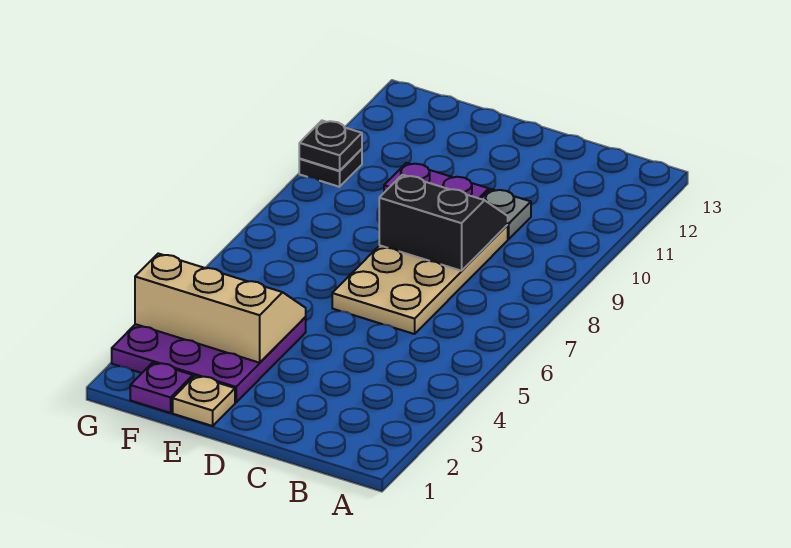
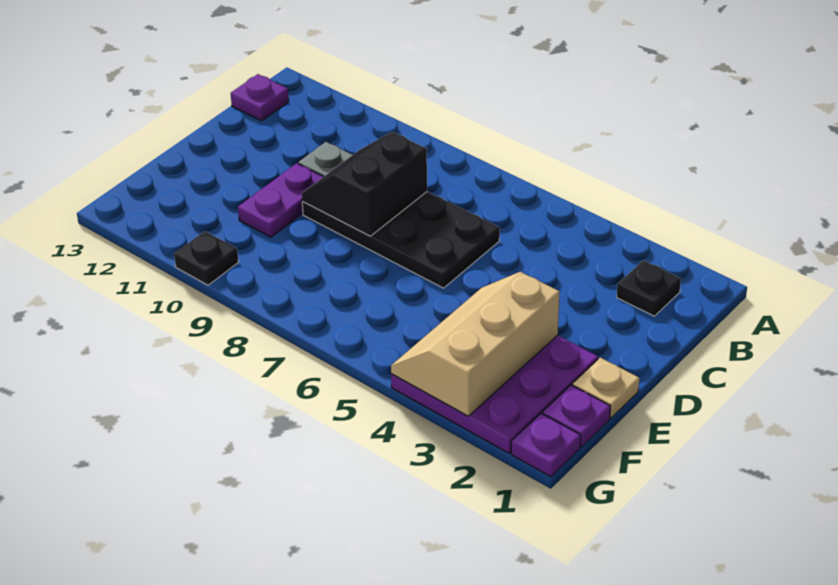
none -> purple 1x1 plate [231,74,289,121]
tan 2x4 plate [332,226,508,334] -> black 2x4 plate [302,192,500,288]
none -> purple 1x1 plate [511,413,581,477]
black 1x1 plate [299,121,362,171] -> black 1x1 plate moved to [617,260,681,316]

